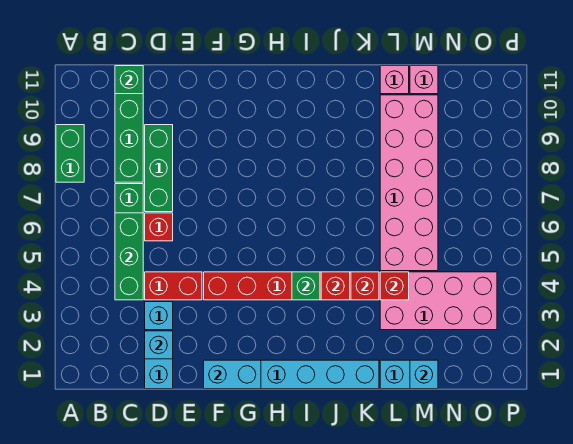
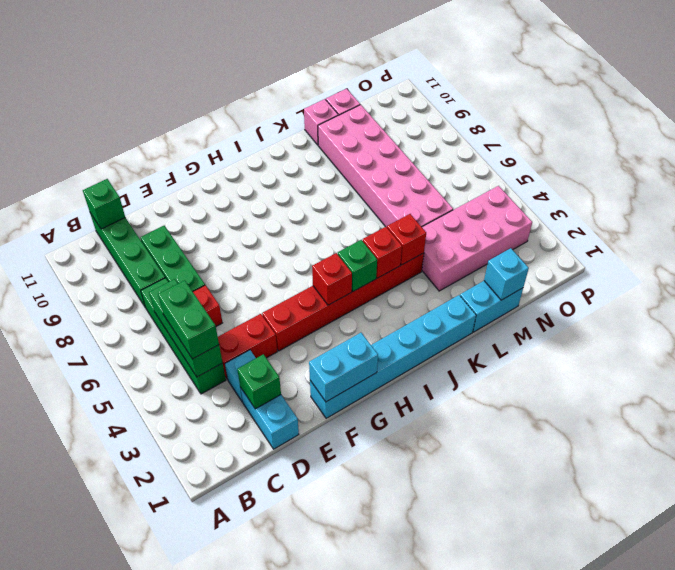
green 1x2 brick [56,125,84,182] -> green 1x2 brick moved to [158,280,219,359]
cyan 1x1 brick [145,331,173,359] -> green 1x1 brick [237,354,281,409]
red 1x1 brick [380,272,409,300] -> red 1x1 brick moved to [312,253,352,305]

